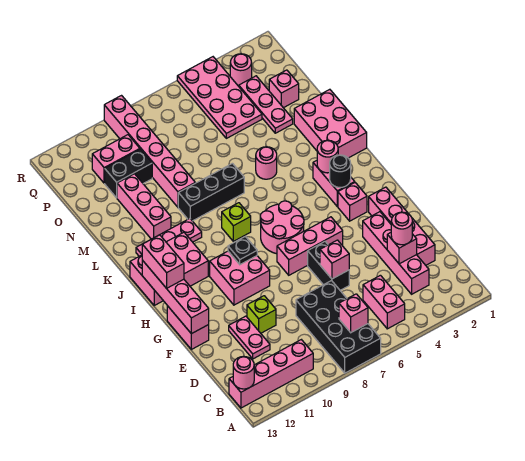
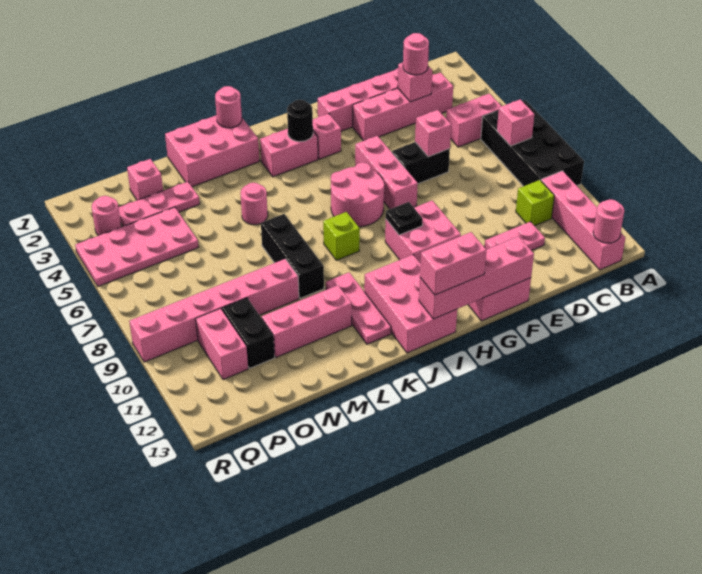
black 2x4 brick [296,281,381,373] -> black 2x4 brick turned to [481,100,584,186]
lime 1x1 brick [247,296,276,333] -> lime 1x1 brick moved to [516,180,554,226]
pink 1x1 round brick [317,140,338,173] -> pink 1x1 round brick moved to [215,86,242,128]

